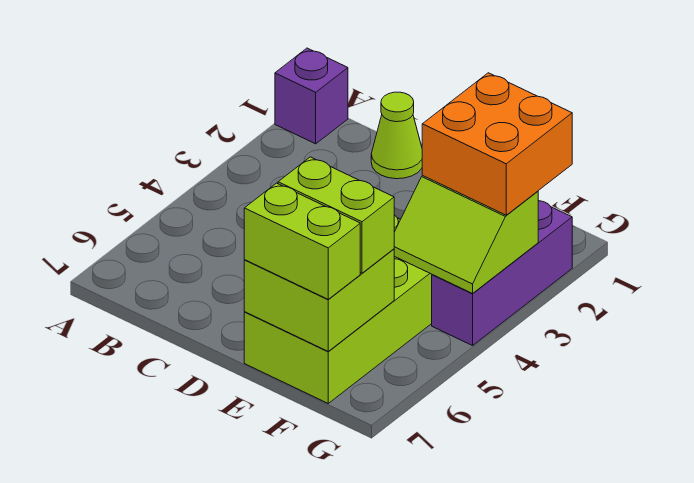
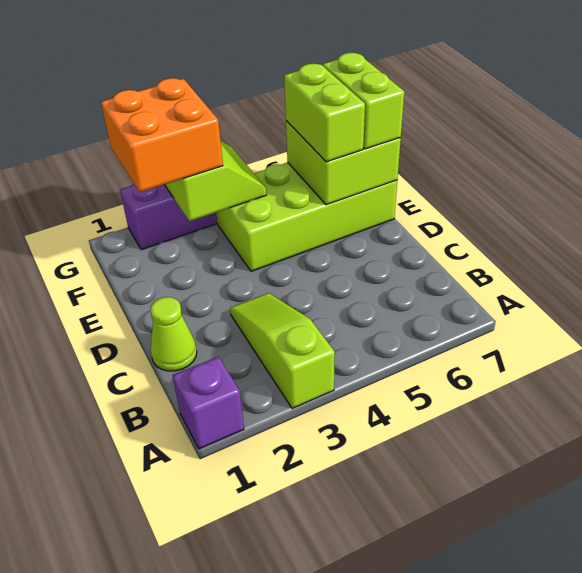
none -> lime 1x3 slope [230,293,335,409]

